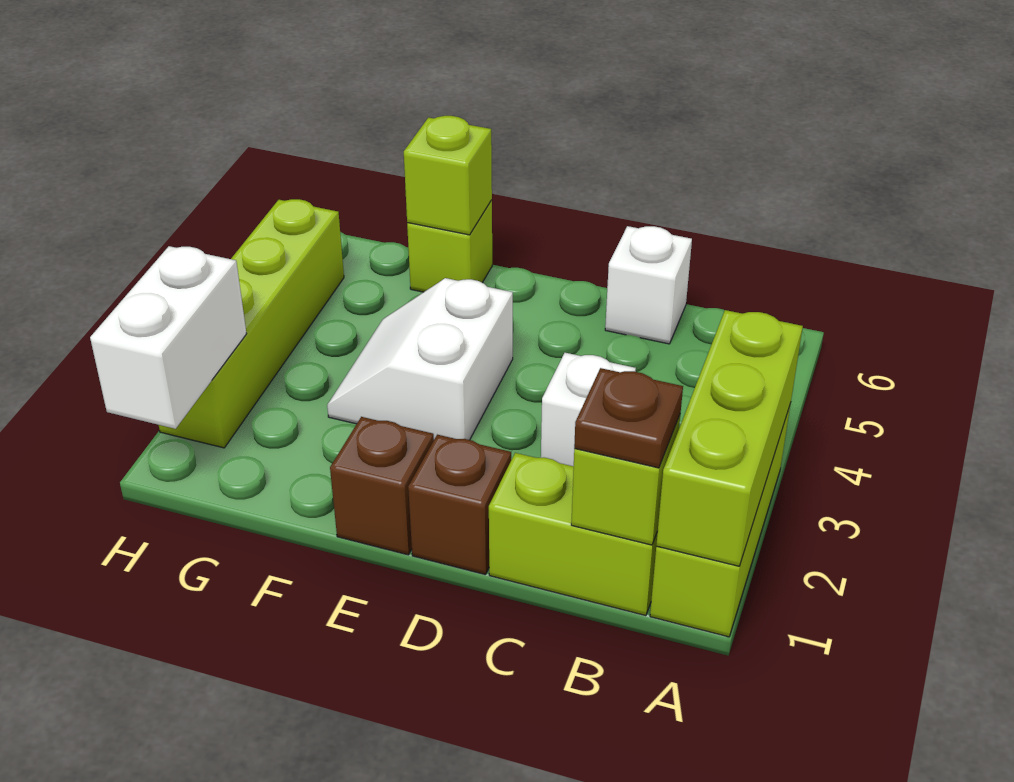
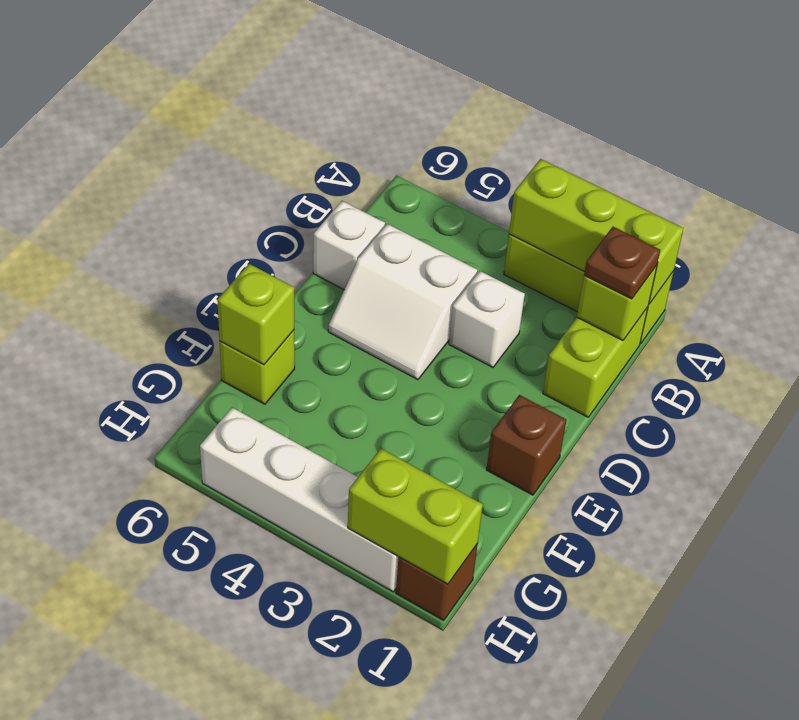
brown 1x1 brick [408,435,511,575] -> brown 1x1 brick moved to [396,544,478,620]
white 2x2 slope [327,278,513,440] -> white 2x2 slope moved to [328,224,477,380]
white 1x2 brick [90,246,246,429] -> lime 1x2 brick [348,449,483,584]
lime 1x4 brick [159,199,344,448] -> white 1x4 brick [200,408,398,592]

